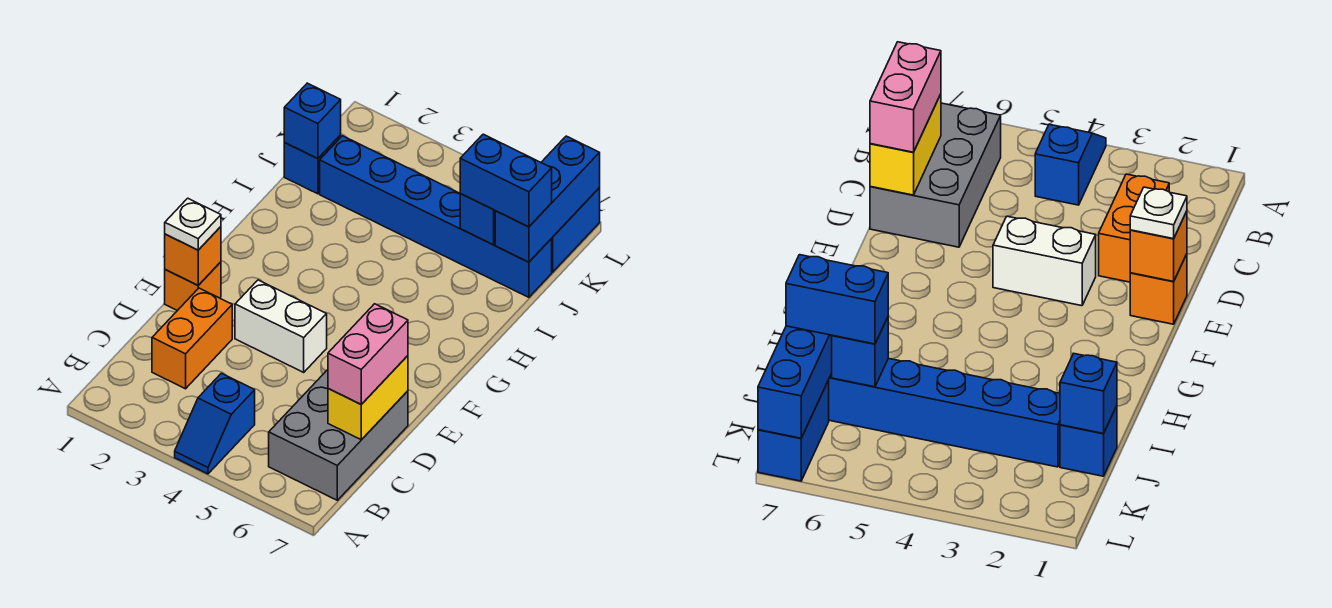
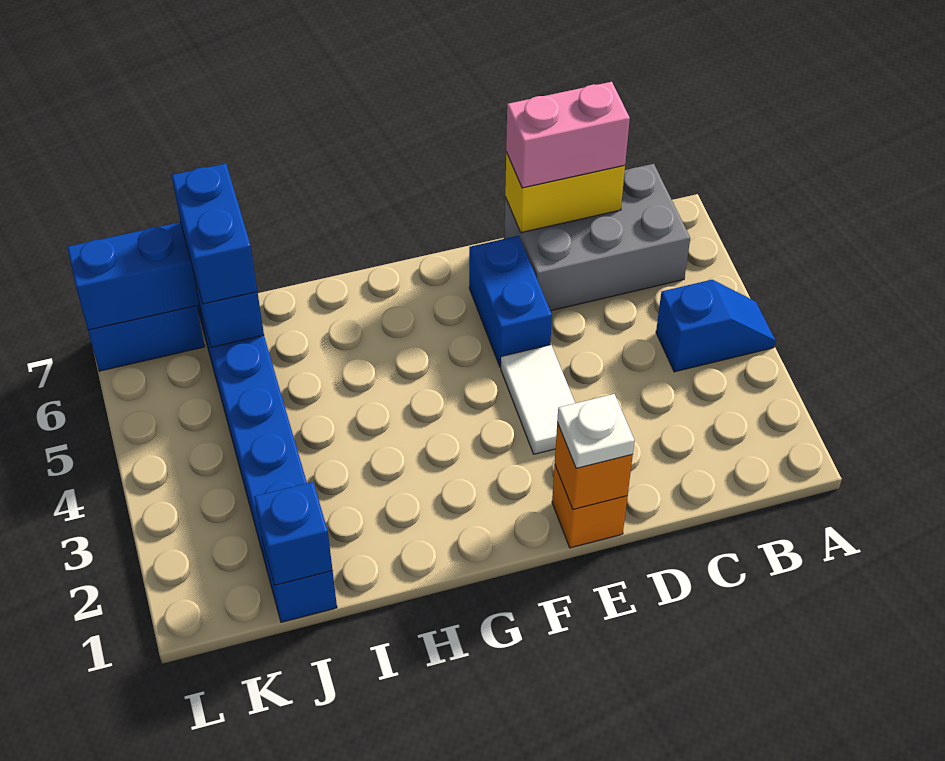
orange 1x2 brick [152,288,232,389] -> none
white 1x2 brick [235,280,327,372] -> white 1x2 tile [501,345,575,454]
none -> blue 1x2 brick [469,236,552,367]

